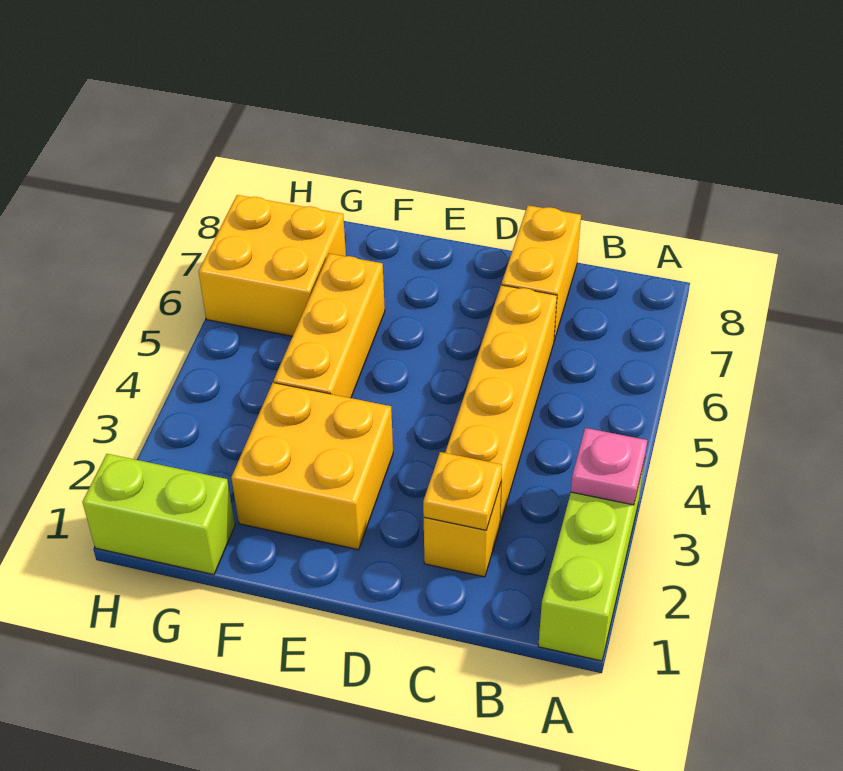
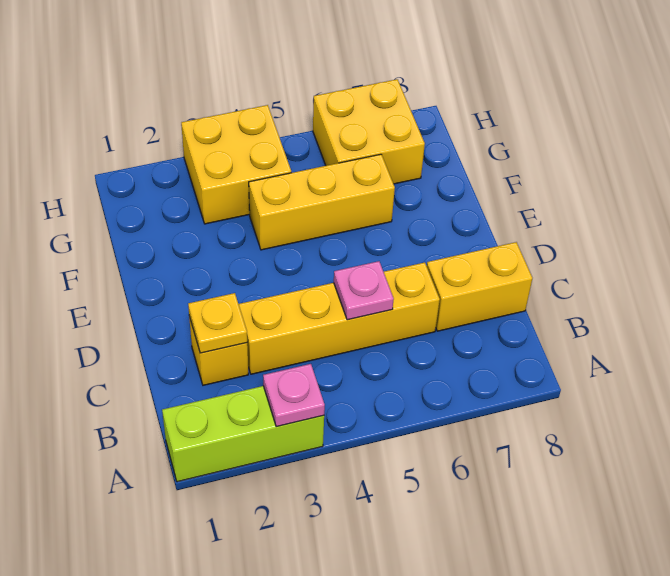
none -> pink 1x1 plate [333,261,394,320]
yellow 2x2 brick [231,383,393,550] -> yellow 2x2 brick moved to [181,105,291,224]
lime 1x2 brick [82,454,235,575] -> none

